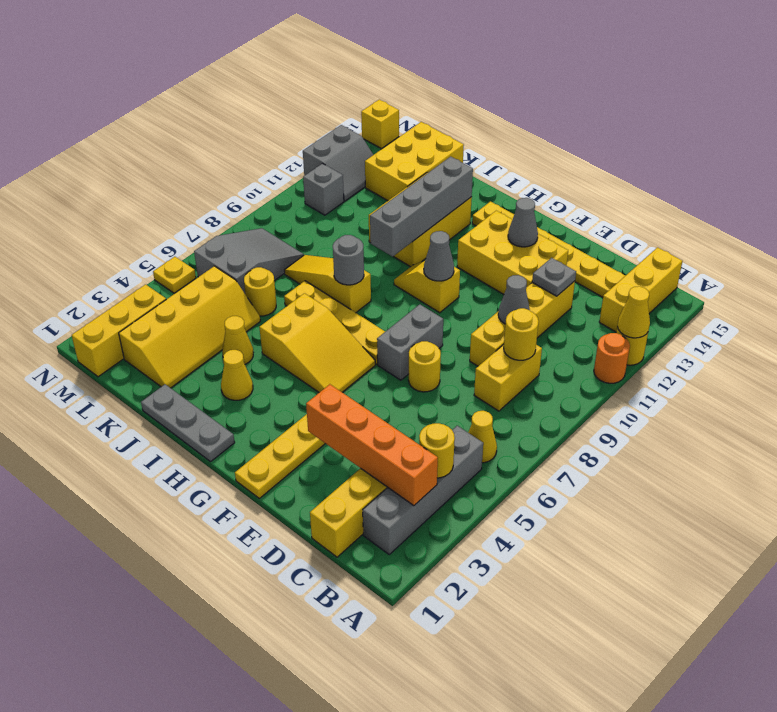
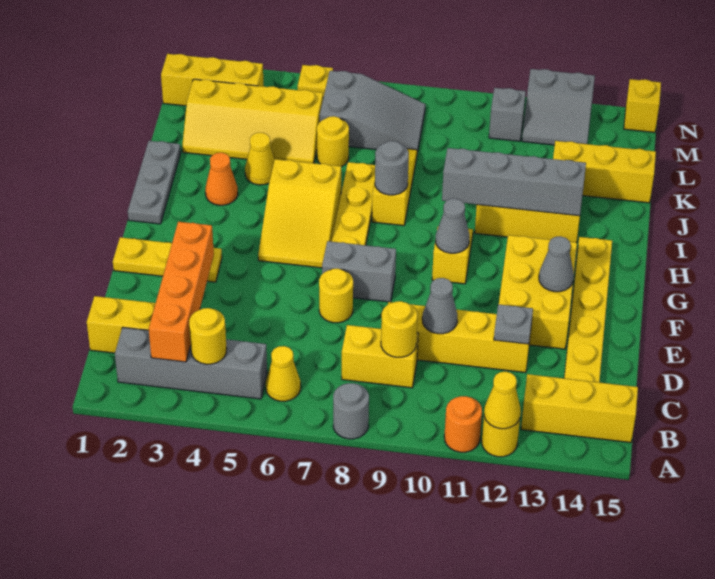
none -> grey 1x1 round brick [333,383,369,439]
yellow 1x1 cone [221,350,253,400] -> orange 1x1 cone [205,153,238,205]
yellow 2x3 brick [365,122,464,201] -> yellow 1x3 brick [553,141,656,203]

